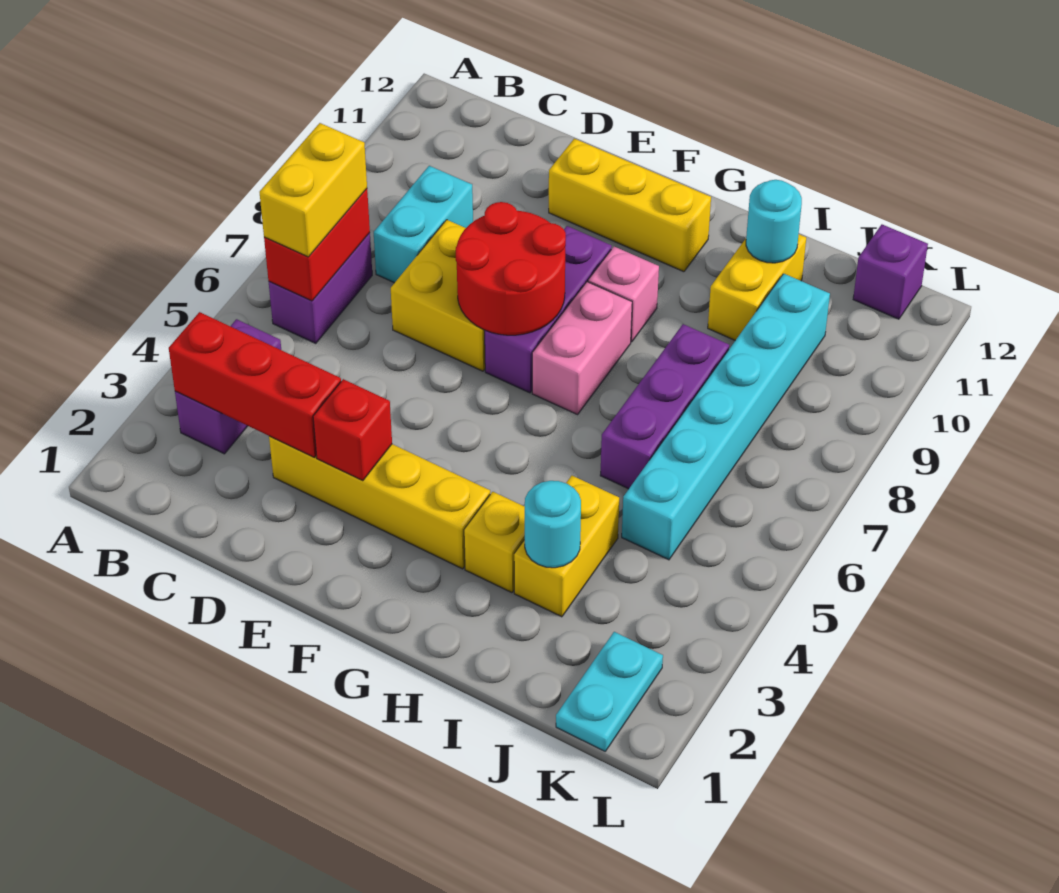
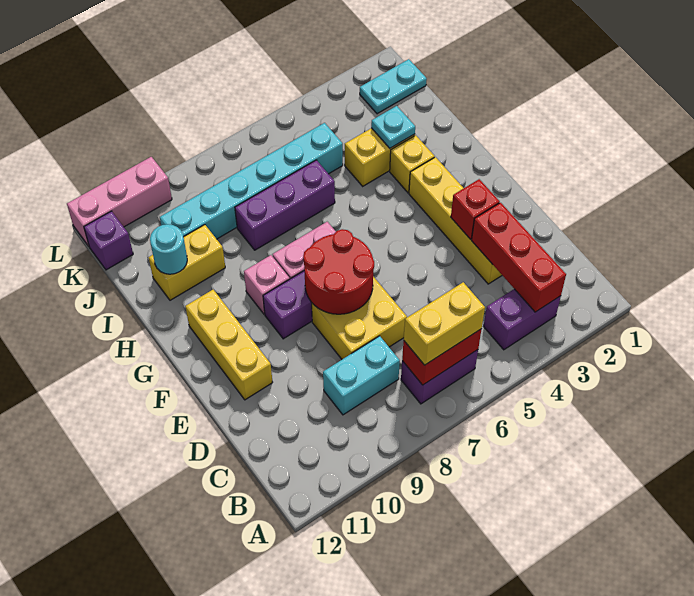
cyan 1x1 round brick [525,481,581,568] -> cyan 1x1 plate [371,106,415,148]
none -> pink 1x3 brick [67,157,172,246]

